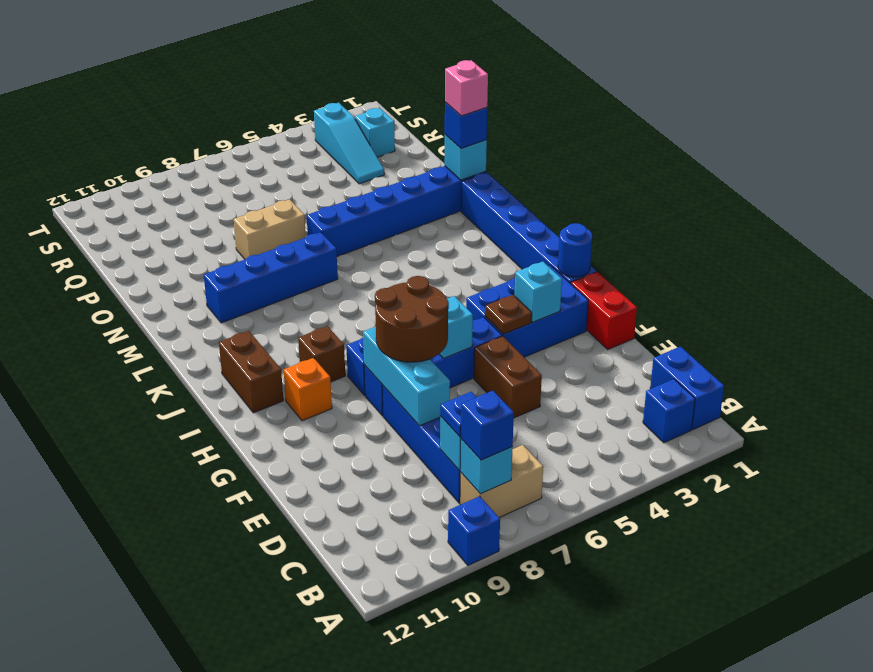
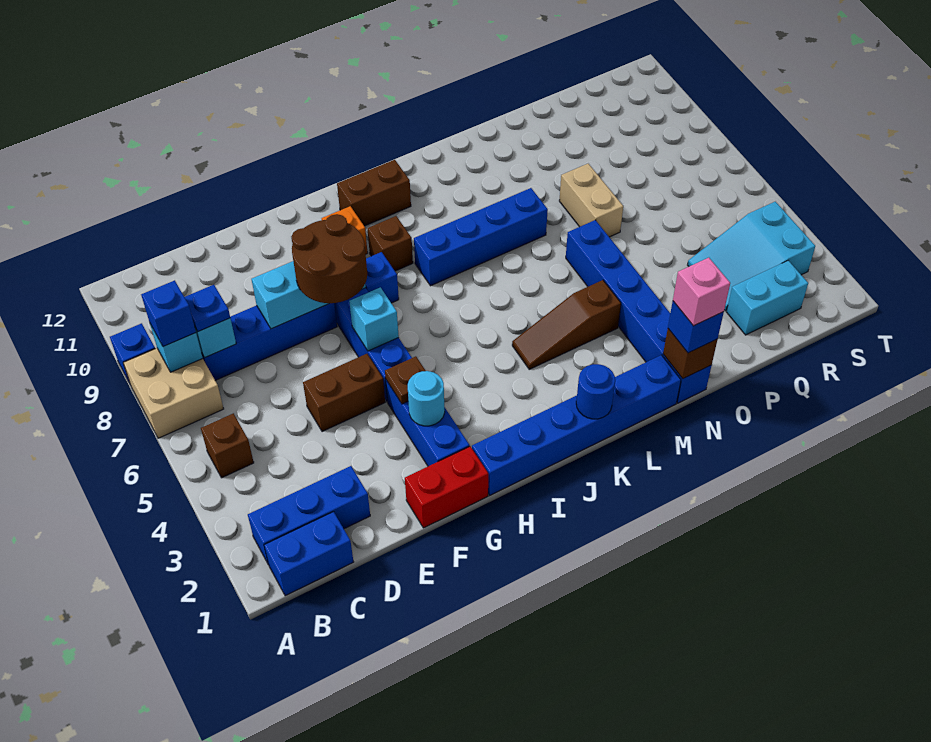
blue 1x1 brick [643,379,695,443] -> blue 1x3 brick [248,466,370,565]
none -> brown 1x1 brick [201,413,254,478]
tan 1x2 brick [460,445,543,518] -> tan 2x2 brick [123,348,224,438]
blue 2x3 brick [466,265,588,357] -> blue 1x3 brick [386,380,470,466]
cyan 1x1 brick [514,262,562,322] -> cyan 1x1 round brick [408,371,445,426]
blue 1x1 round brick [558,223,592,277] -> blue 1x1 round brick moved to [576,364,615,419]
none -> brown 1x3 slope [512,280,621,369]
blue 1x4 brick [204,232,338,323] -> blue 1x4 brick turned to [414,188,548,286]
cyan 1x1 brick [445,135,487,180] -> brown 1x1 brick [663,329,718,379]
cyan 1x3 slope [314,103,384,184] -> cyan 2x3 slope [688,202,815,311]
cyan 1x1 brick [355,108,395,157] -> cyan 1x2 brick [726,261,808,335]

